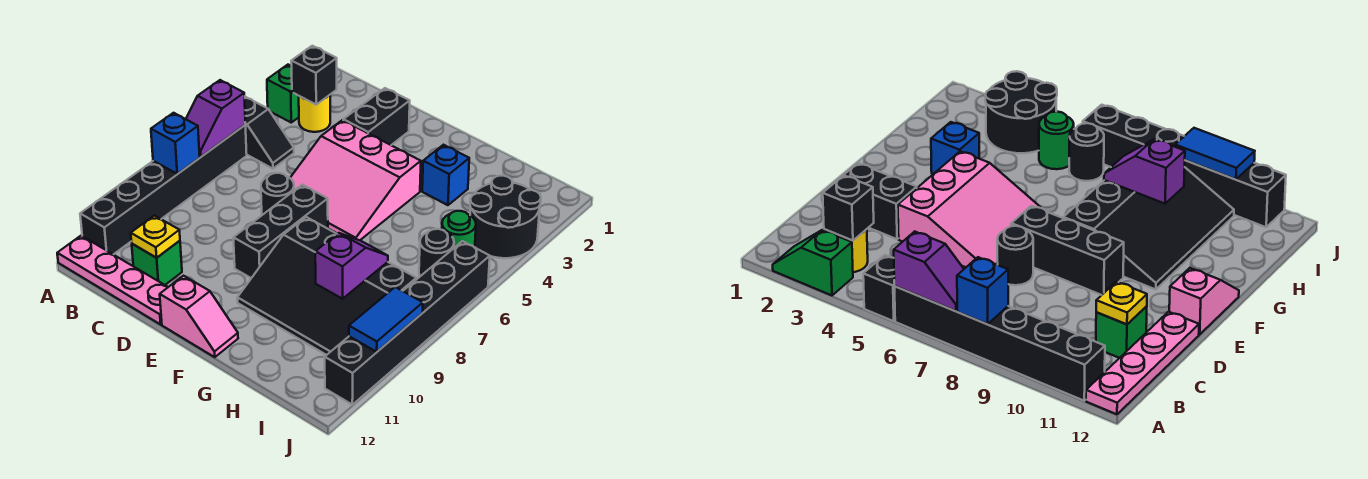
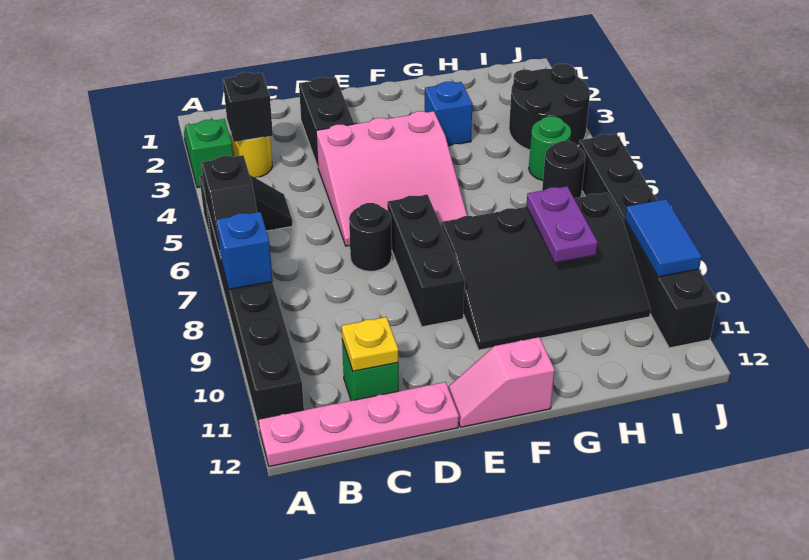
purple 1x2 slope [186,80,245,157] -> black 1x2 slope [201,155,257,257]
pink 1x2 slope [160,276,238,357] -> pink 1x2 slope turned to [448,337,555,427]
purple 1x2 slope [315,233,388,299] -> purple 1x2 plate [526,186,598,263]

